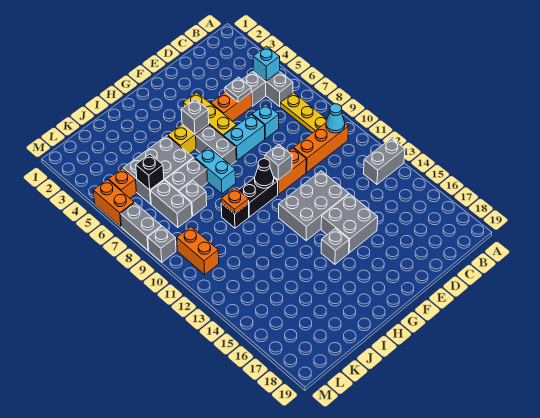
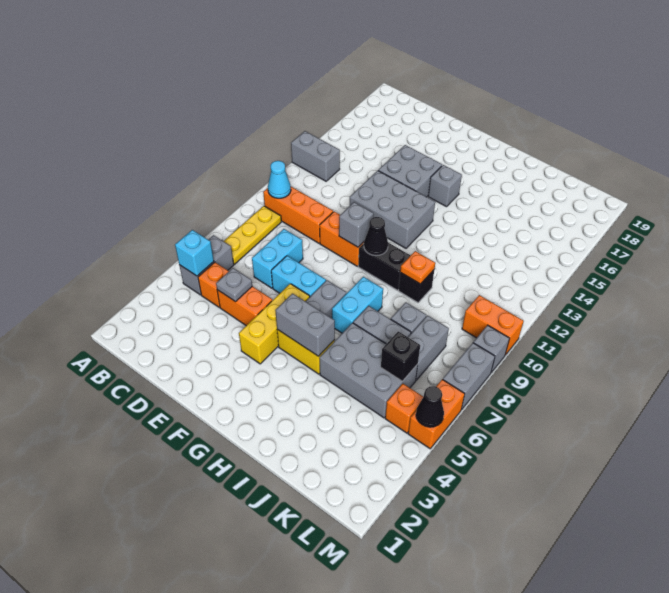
grey 1x1 brick [242,72,266,106] -> orange 1x1 brick [198,262,229,307]
cyan 1x1 brick [252,104,279,139] -> cyan 1x2 brick [252,229,303,288]
grey 1x1 brick [181,99,209,134] -> grey 1x2 brick [275,294,335,356]
orange 1x2 brick [177,227,219,275] -> orange 1x2 brick turned to [462,295,524,355]
none -> black 1x1 cone [416,386,444,427]

